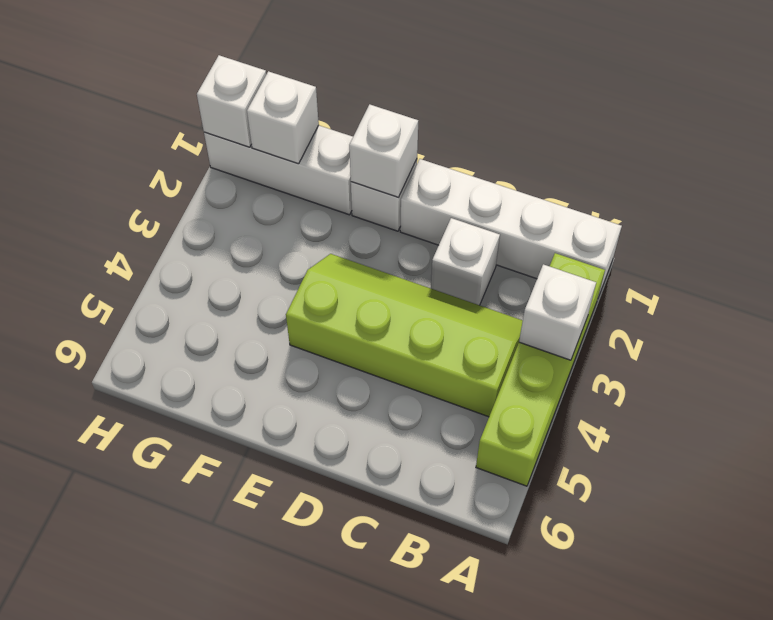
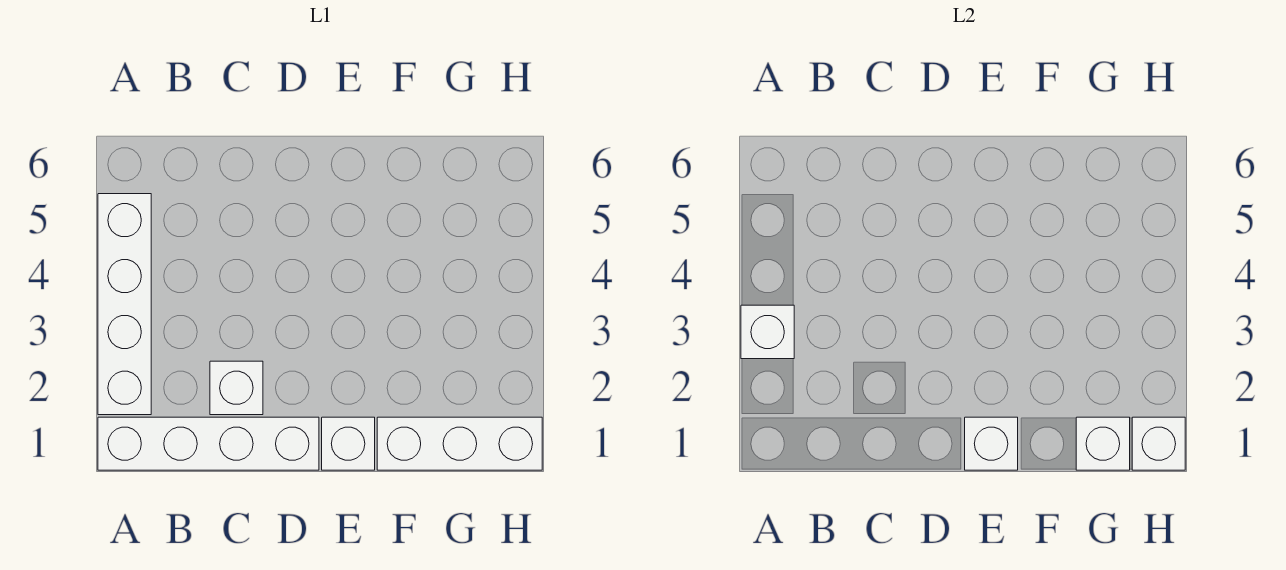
lime 1x4 brick [476,253,605,486] -> white 1x4 brick [98,194,151,415]
lime 2x4 slope [286,254,523,417] -> none

